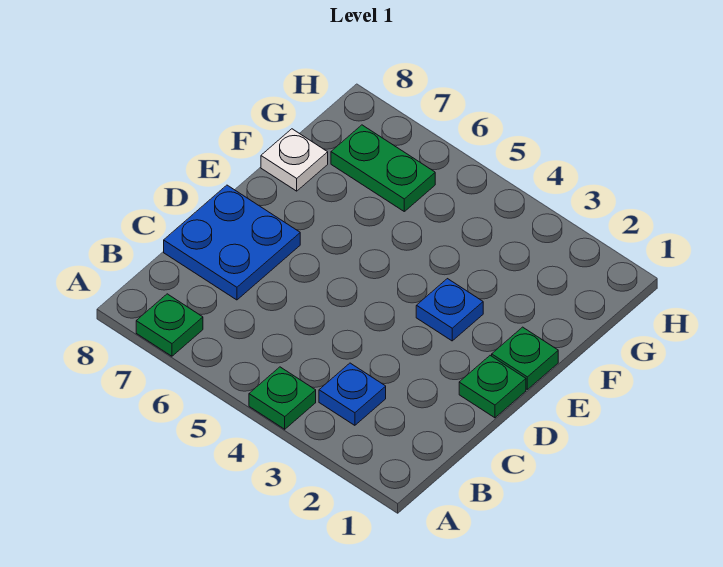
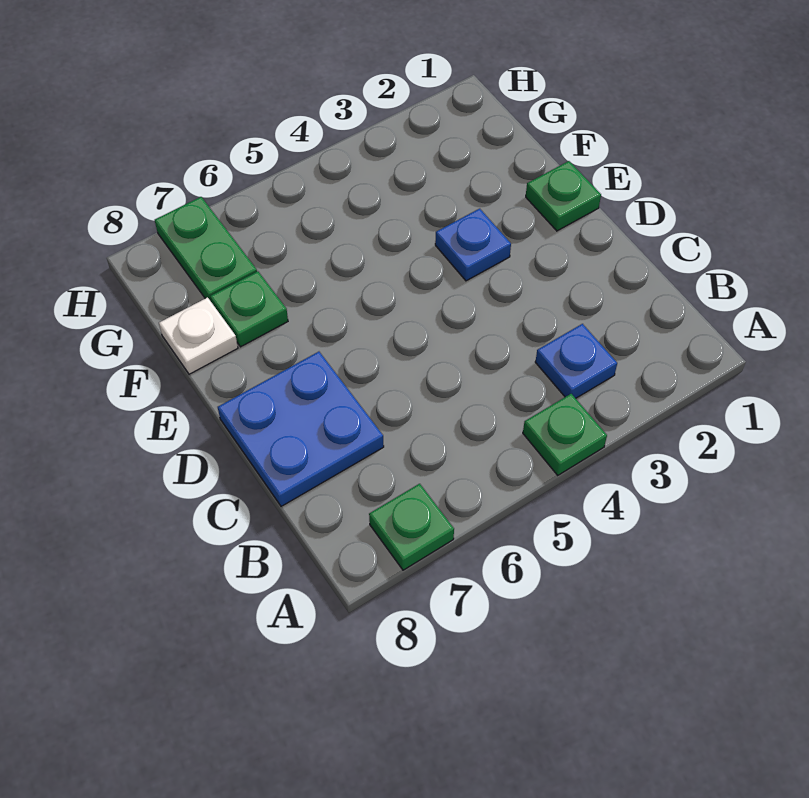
green 1x1 plate [459,355,526,418] -> green 1x1 plate moved to [210,271,288,347]
green 1x2 plate [331,125,435,211] -> green 1x2 plate turned to [155,197,257,301]

